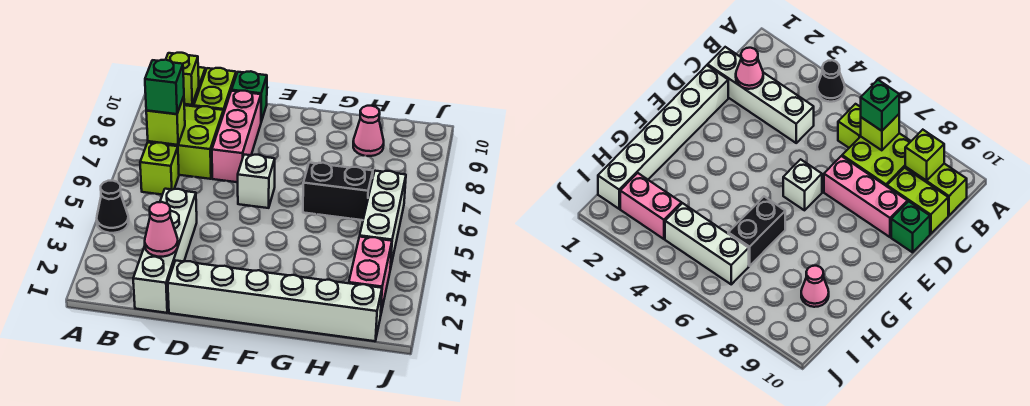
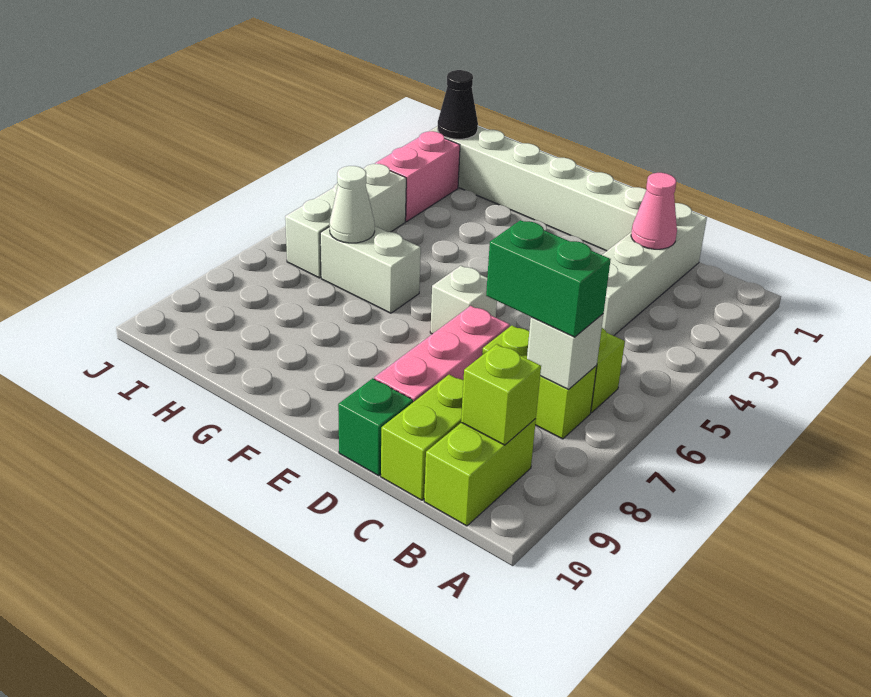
black 1x1 cone [97,181,129,233] -> black 1x1 cone moved to [438,70,478,139]
lime 2x2 brick [148,105,223,179] -> lime 1x2 brick [482,326,597,439]
lime 1x1 brick [146,96,185,145] -> white 1x1 brick [527,314,603,389]
green 1x1 brick [145,60,184,114] -> green 1x2 brick [486,220,611,337]
black 1x2 brick [303,163,373,220] -> white 1x2 brick [320,226,421,313]
none -> white 1x1 cone [330,166,375,243]
pink 1x1 cone [353,106,384,156] -> none

